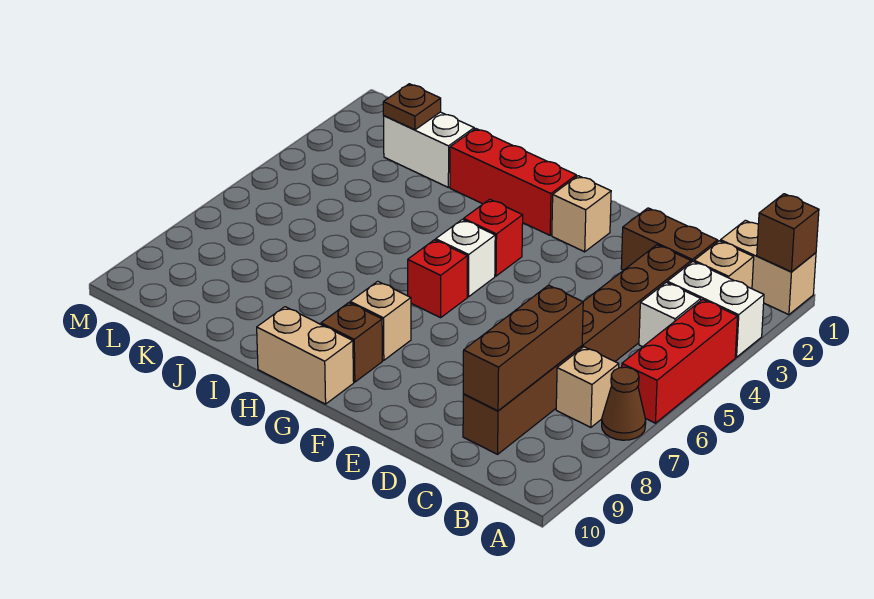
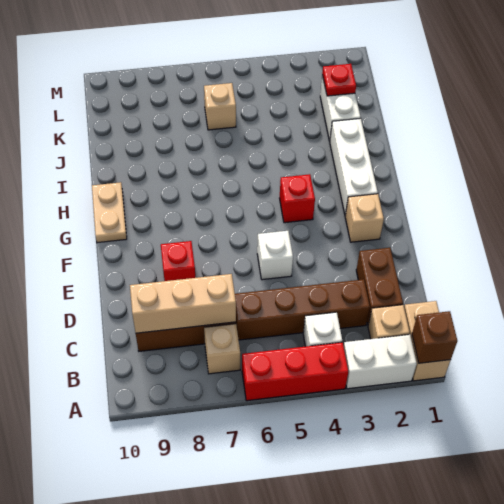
white 1x2 brick [667,262,764,357] -> white 1x2 brick turned to [344,335,417,389]
brown 1x1 cone [602,367,646,440] -> none
brown 1x3 brick [463,285,583,411] -> tan 1x3 brick [130,274,236,333]
red 1x3 brick [450,129,576,235] -> white 1x3 brick [330,118,378,216]
white 1x1 brick [436,219,495,297] -> white 1x1 brick moved to [257,231,293,280]
red 1x1 brick [408,240,467,318] -> red 1x1 brick moved to [161,241,195,281]
tan 1x1 brick [350,281,411,360] -> tan 1x1 brick moved to [204,83,236,130]
brown 1x1 brick [321,303,382,382] -> none
tan 1x2 brick [257,307,354,404] -> tan 1x2 plate [92,182,127,243]
brown 1x1 plate [383,84,441,130] -> red 1x1 plate [322,64,356,96]

